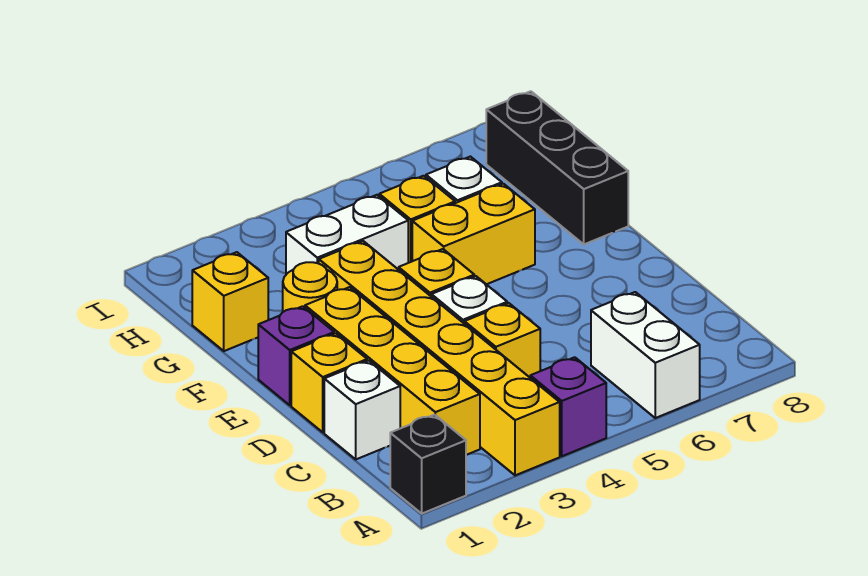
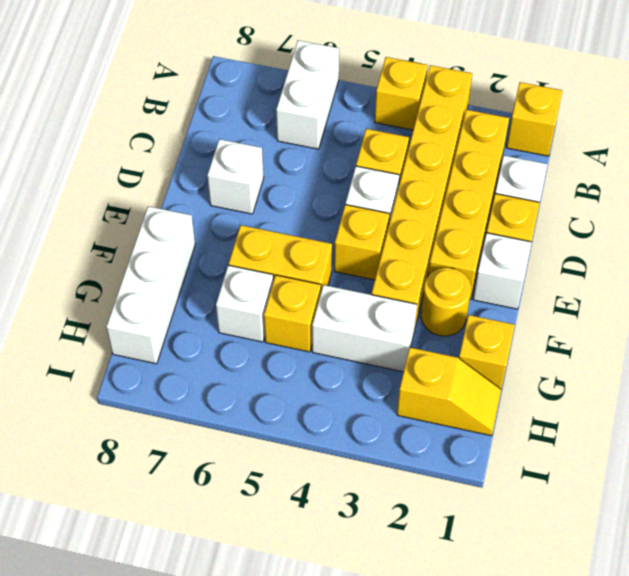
black 1x1 brick [390,415,466,513] -> yellow 1x1 brick [507,82,562,156]
purple 1x1 brick [530,357,606,456] -> yellow 1x1 brick [375,57,428,130]
none -> white 1x1 brick [207,139,264,214]
purple 1x1 brick [258,306,334,405] -> white 1x1 brick [473,233,532,309]
black 1x3 brick [486,91,628,244] -> white 1x3 brick [106,206,195,364]
none -> yellow 1x2 slope [397,347,501,436]

